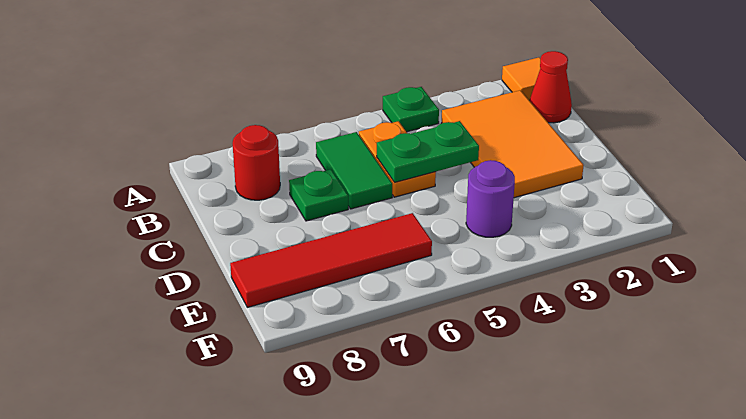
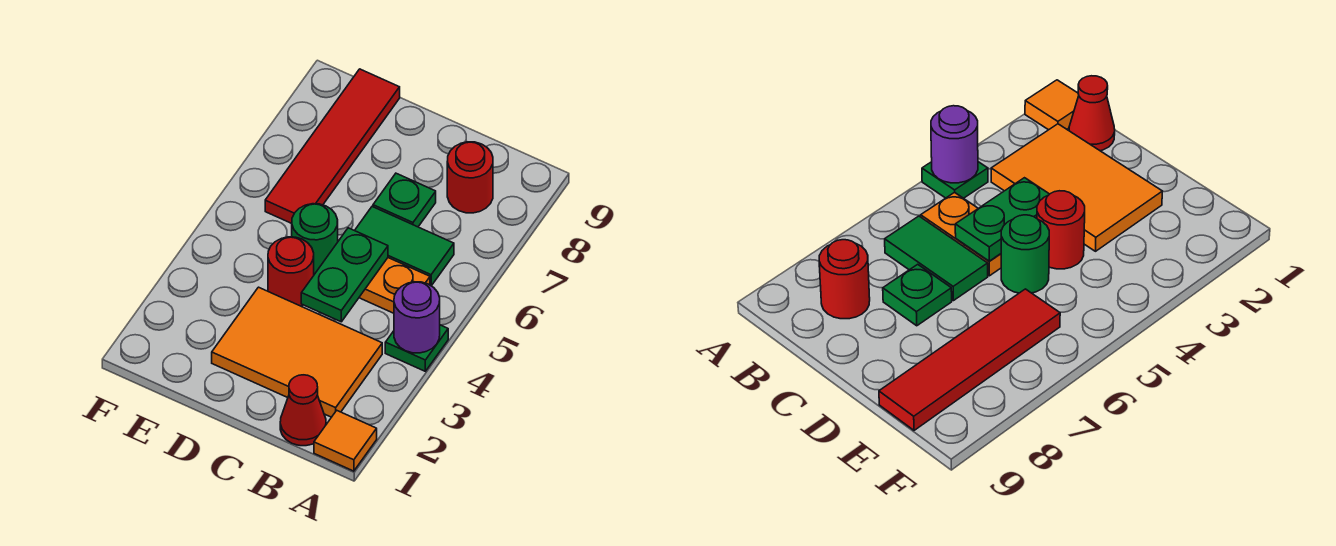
none -> red 1x1 round brick [268,237,314,306]
none -> green 1x1 round brick [292,204,338,274]
purple 1x1 round brick [466,160,515,237] -> purple 1x1 round brick moved to [394,282,440,353]

